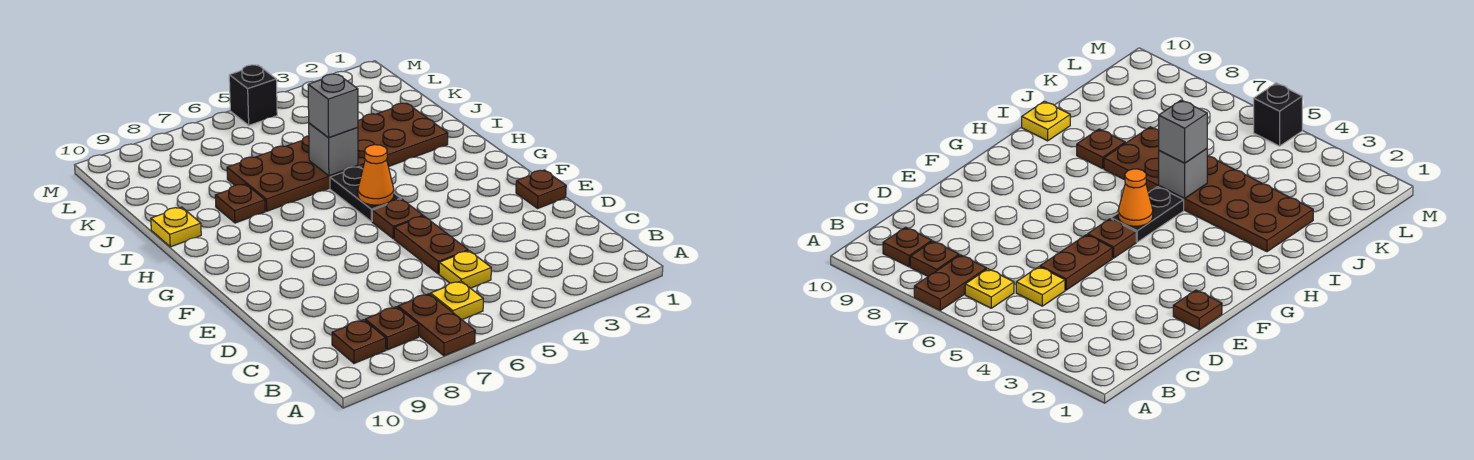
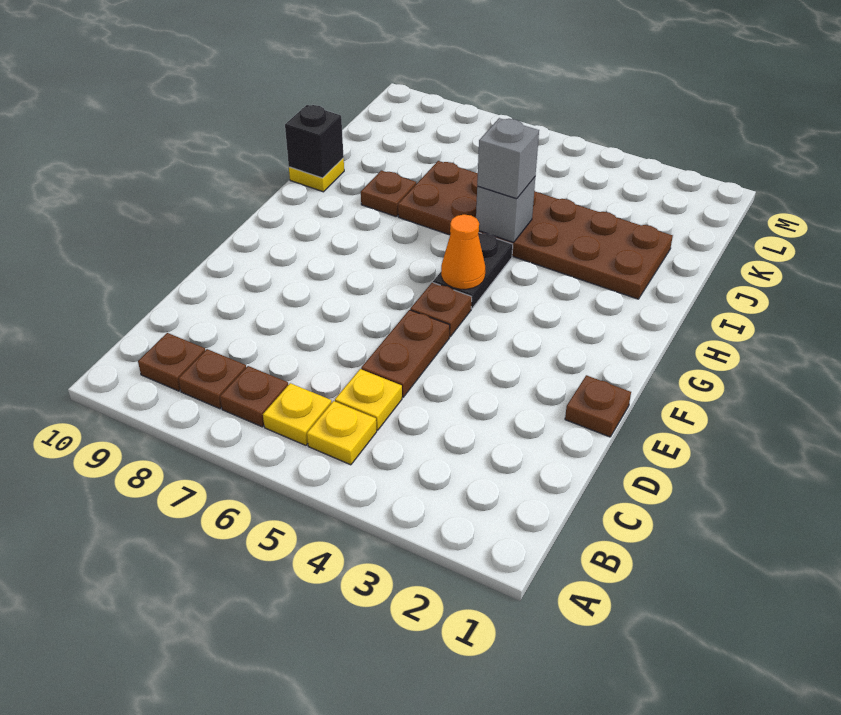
brown 1x2 plate [398,294,475,356] -> brown 1x1 plate [220,366,288,427]
none -> yellow 1x1 plate [307,401,377,465]
black 1x1 brick [229,65,277,125] -> black 1x1 brick moved to [285,105,344,178]

